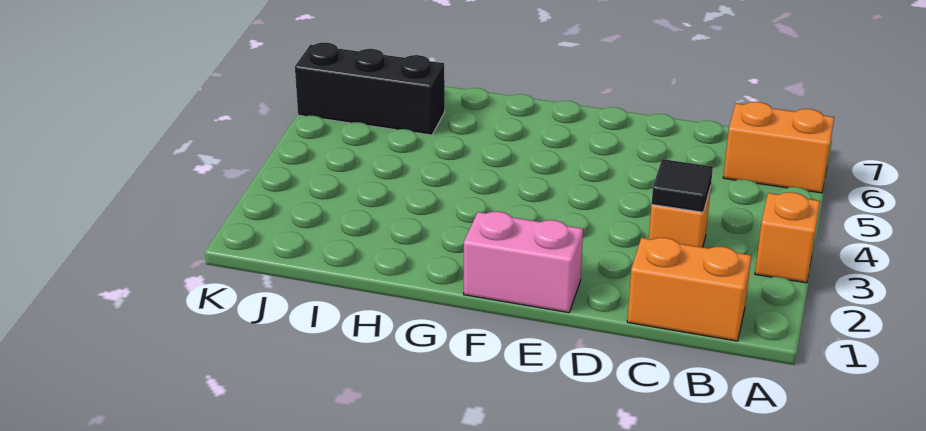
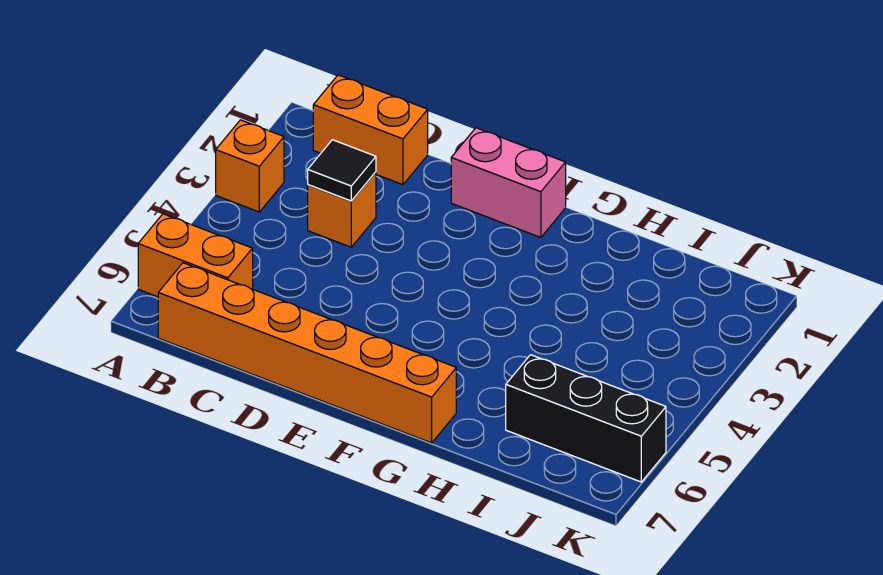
none -> orange 1x6 brick [158,263,456,443]

